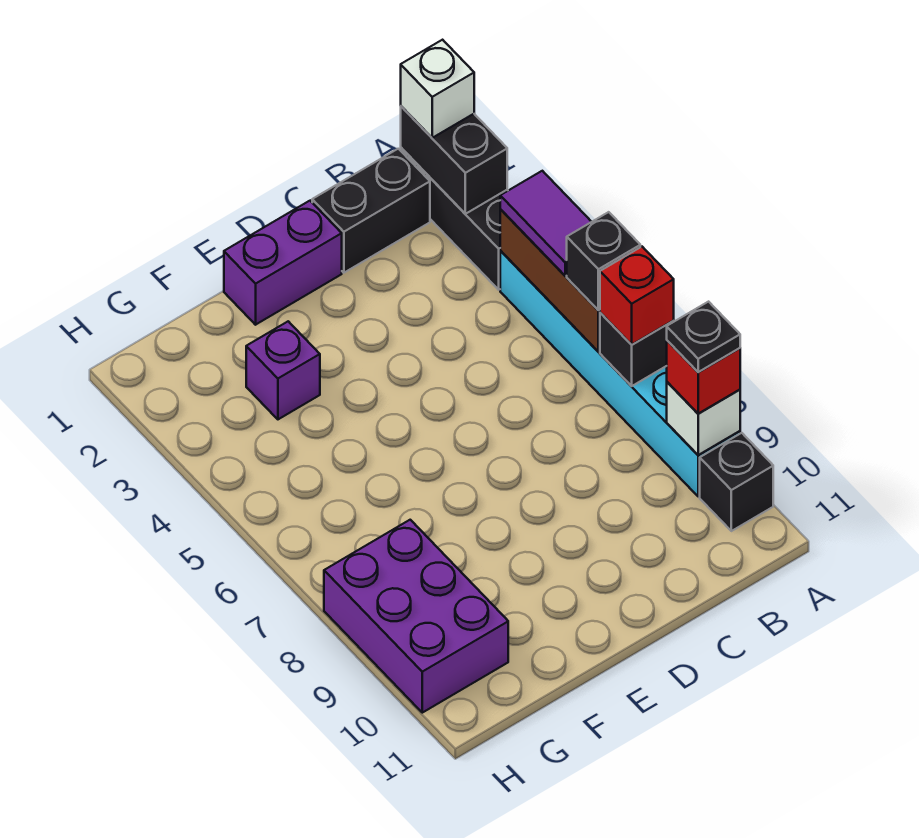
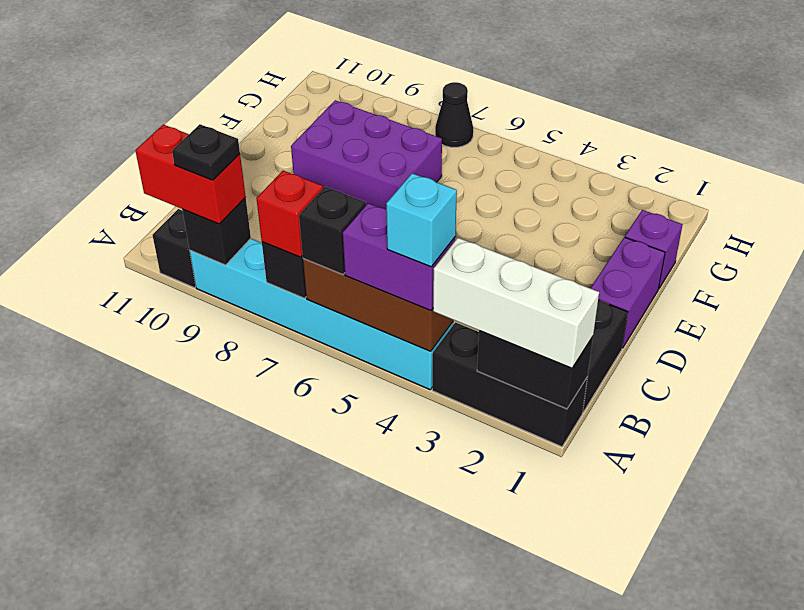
white 1x1 brick [401,40,474,138] -> white 1x3 brick [433,238,599,368]
purple 1x2 tile [500,171,591,276] -> purple 1x2 brick [343,203,455,310]
none -> cyan 1x1 brick [386,173,457,267]
white 1x1 brick [667,382,740,455] -> black 1x1 brick [182,198,251,265]
red 1x1 brick [667,341,740,414] -> red 1x2 brick [135,124,246,224]
purple 1x1 brick [246,321,320,419] -> purple 1x1 brick moved to [625,210,683,289]
purple 2x3 brick [324,520,508,713] -> purple 2x3 brick moved to [291,100,442,209]
none -> black 1x1 cone [435,82,473,147]

